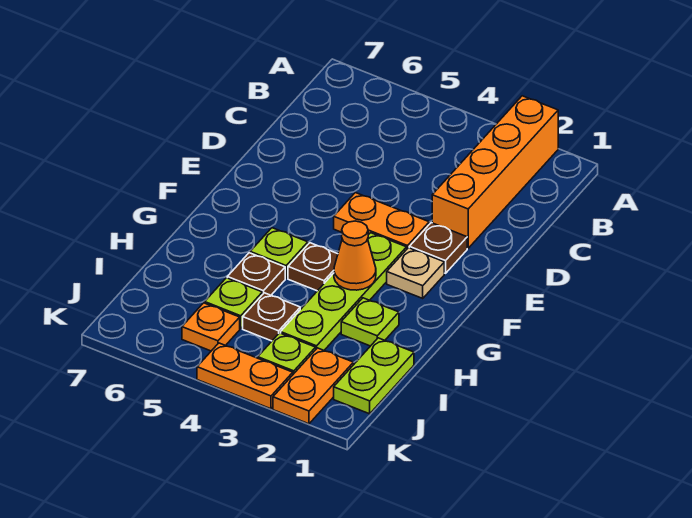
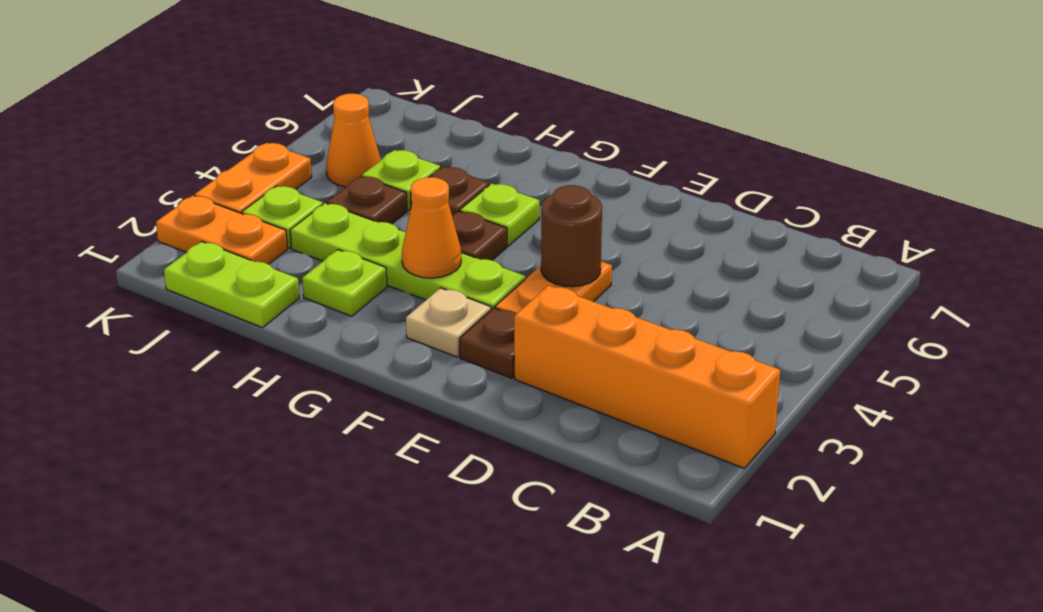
none -> brown 1x1 round brick [541,185,602,287]
orange 1x1 plate [182,303,240,351] -> orange 1x1 cone [326,94,381,187]

